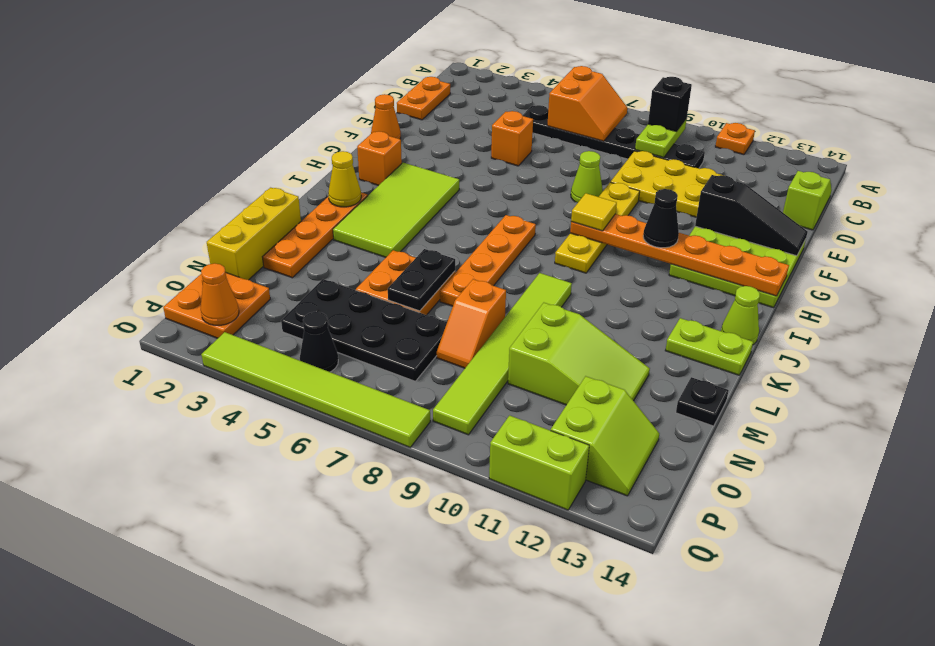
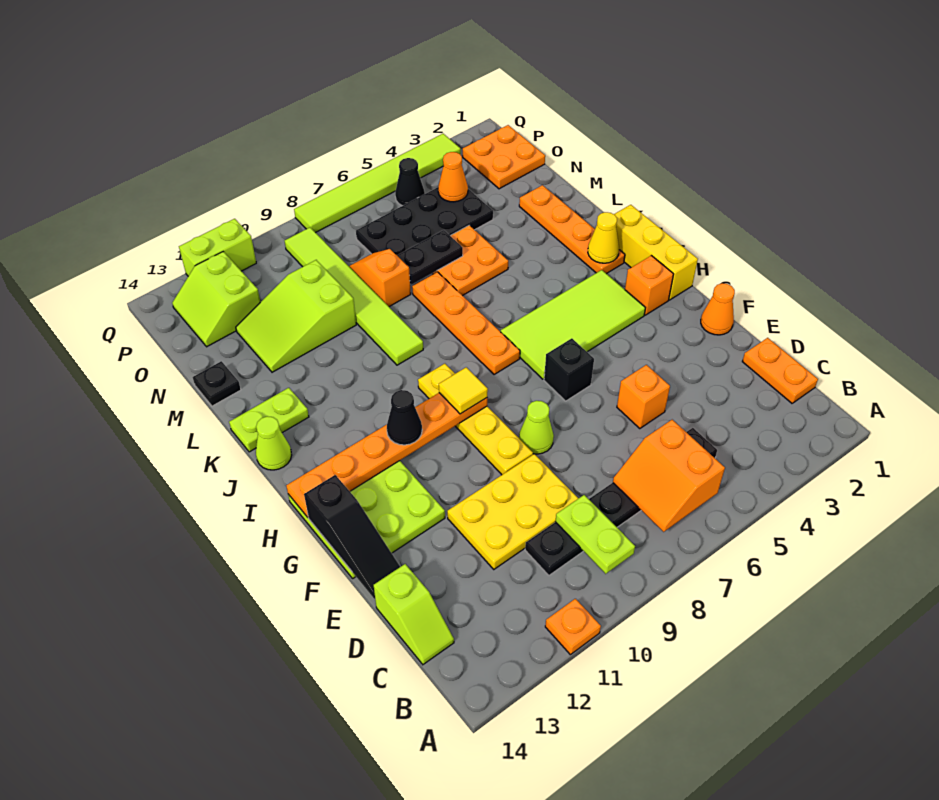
black 1x1 brick [648,77,692,131] -> black 1x1 brick moved to [544,338,594,401]
black 1x3 slope [695,175,808,256] -> black 1x3 slope turned to [304,475,400,599]
lime 2x4 tile [333,163,459,257] -> lime 2x4 tile turned to [501,270,645,379]
yellow 1x3 brick [207,188,301,280] -> yellow 1x3 brick moved to [614,205,698,300]
black 1x2 plate [388,249,455,311] -> black 1x2 plate turned to [397,230,463,285]
orange 1x1 cone [201,263,239,325] -> orange 1x1 cone moved to [438,152,468,202]

